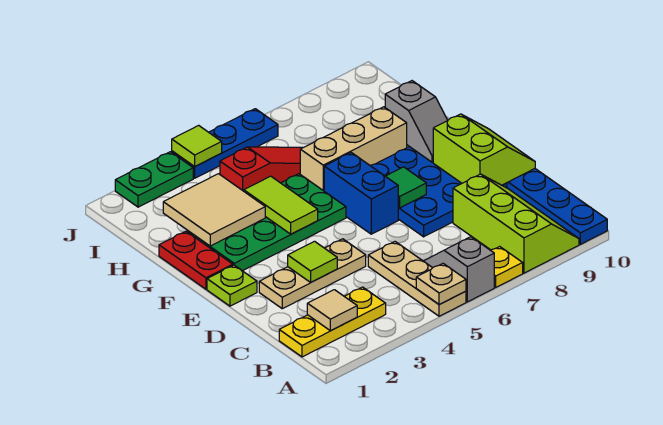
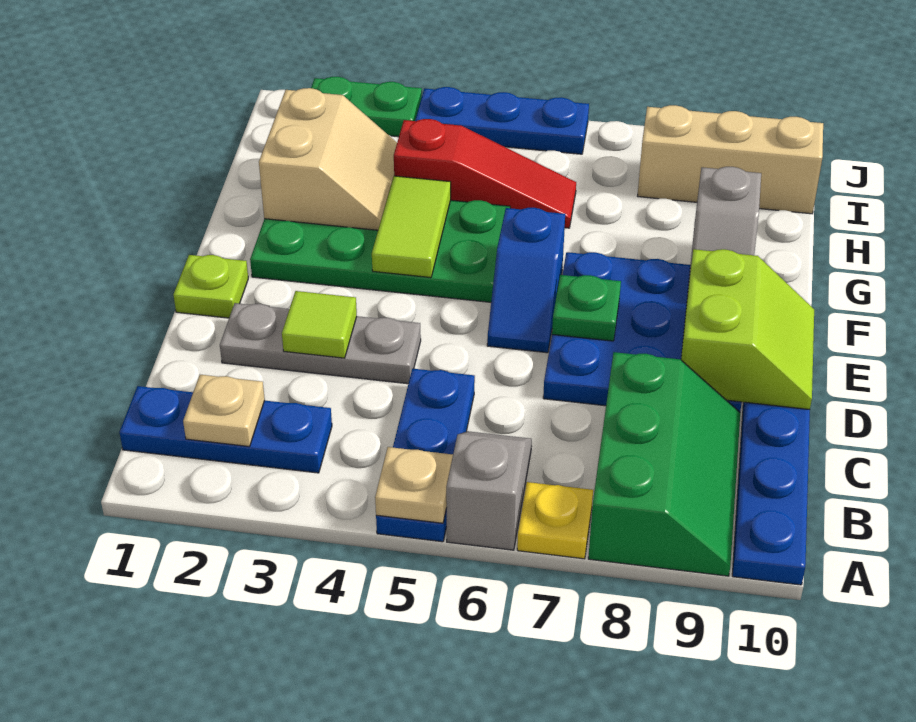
tan 1x3 plate [368,242,466,316] -> blue 1x3 plate [376,369,475,542]
lime 2x3 slope [453,174,579,273] -> green 2x3 slope [588,352,740,576]
yellow 1x3 plate [279,287,386,357] -> blue 1x3 plate [119,386,332,473]
tan 1x1 tile [307,290,357,331] -> tan 1x1 plate [183,375,265,447]
tan 1x3 plate [259,239,366,309] -> grey 1x3 plate [220,303,421,384]
blue 1x2 brick [324,153,398,234] -> blue 1x2 slope [487,208,565,353]
green 1x1 tile [386,167,426,208] -> green 1x1 plate [552,275,621,341]
red 1x2 plate [159,231,233,289] -> none
tan 2x2 tile [163,174,265,246] -> tan 2x2 slope [259,88,397,230]
tan 1x3 brick [300,107,407,191] -> tan 1x3 brick moved to [638,105,823,214]
lime 1x1 tile [172,125,222,167] -> none

